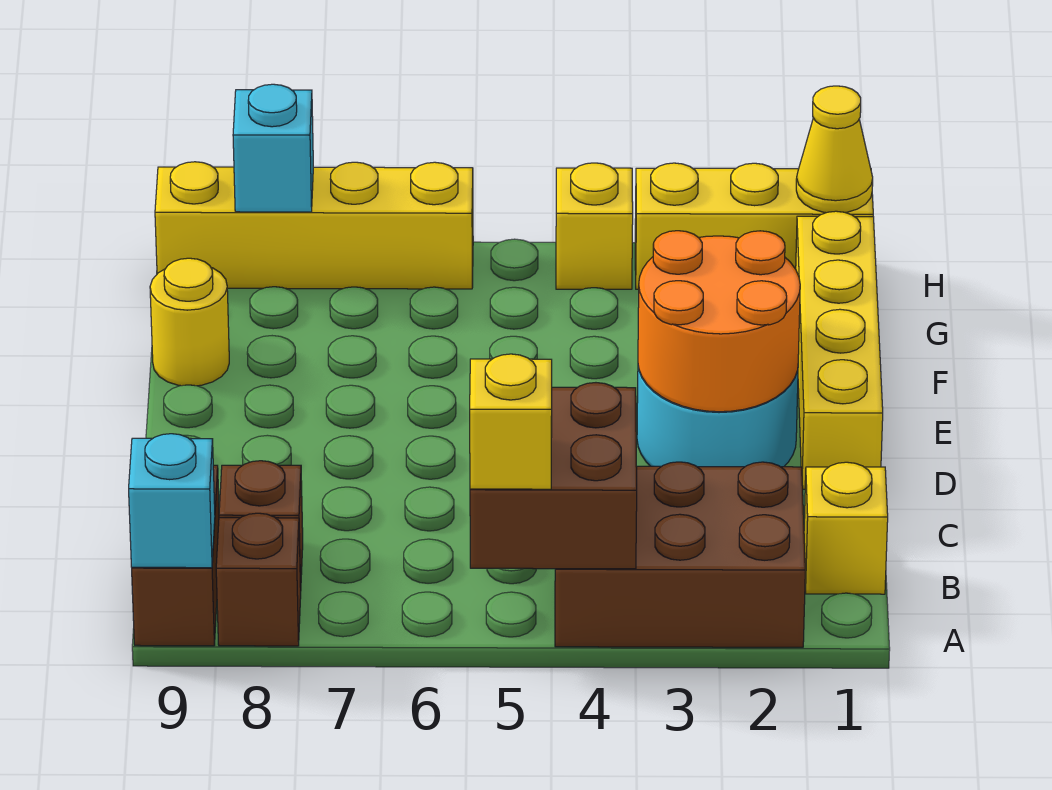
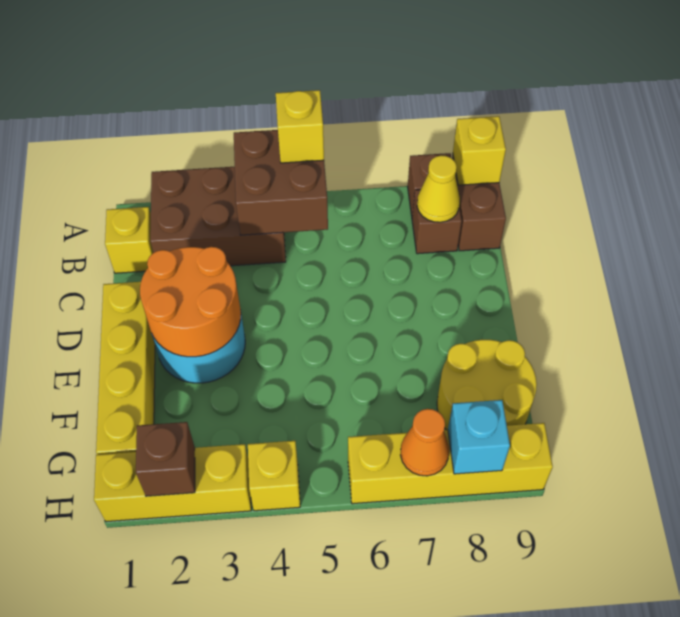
cyan 1x1 brick [129,434,215,568] -> yellow 1x1 brick [453,116,506,185]
yellow 1x1 round brick [150,258,229,386] -> yellow 2x2 round brick [437,340,537,430]
yellow 1x1 cone [796,86,873,213] -> yellow 1x1 cone moved to [417,155,460,222]
none -> brown 1x1 brick [136,422,195,496]
none -> orange 1x1 cone [401,409,449,476]

